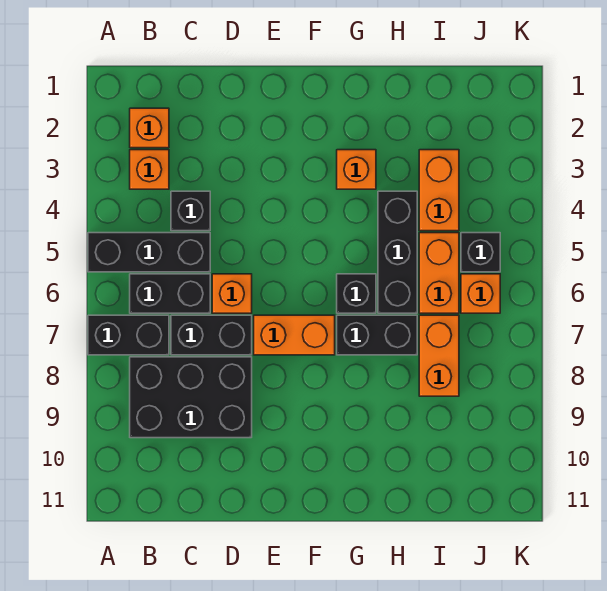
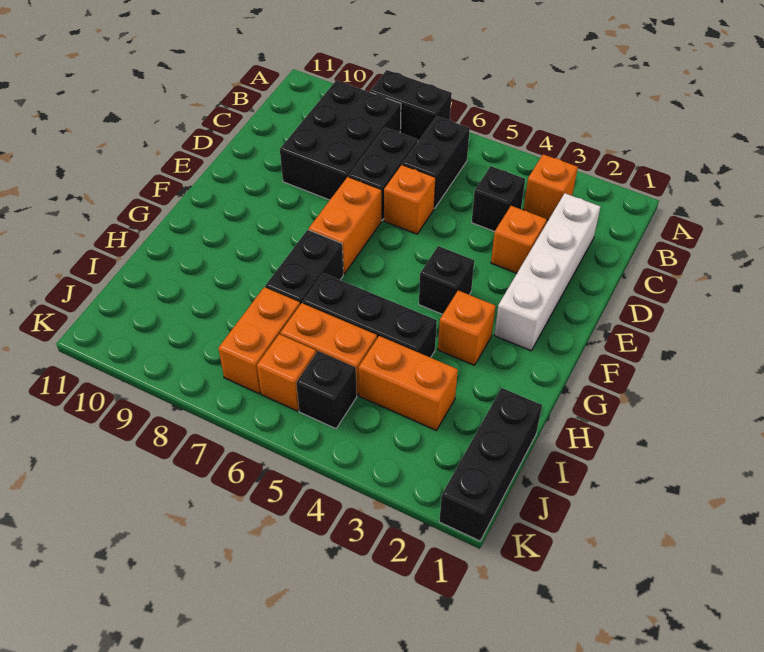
black 1x3 brick [88,233,210,272] -> black 1x3 brick moved to [439,388,542,541]
black 1x2 brick [88,315,169,355] -> black 1x2 brick turned to [370,70,452,141]
orange 1x1 brick [130,108,169,148] -> orange 1x1 brick moved to [491,206,547,273]
none -> white 1x4 brick [494,193,601,351]
black 1x1 brick [337,274,376,313] -> black 1x1 brick moved to [419,246,474,314]
orange 1x2 brick [419,315,459,396] -> orange 1x2 brick turned to [218,287,300,394]

